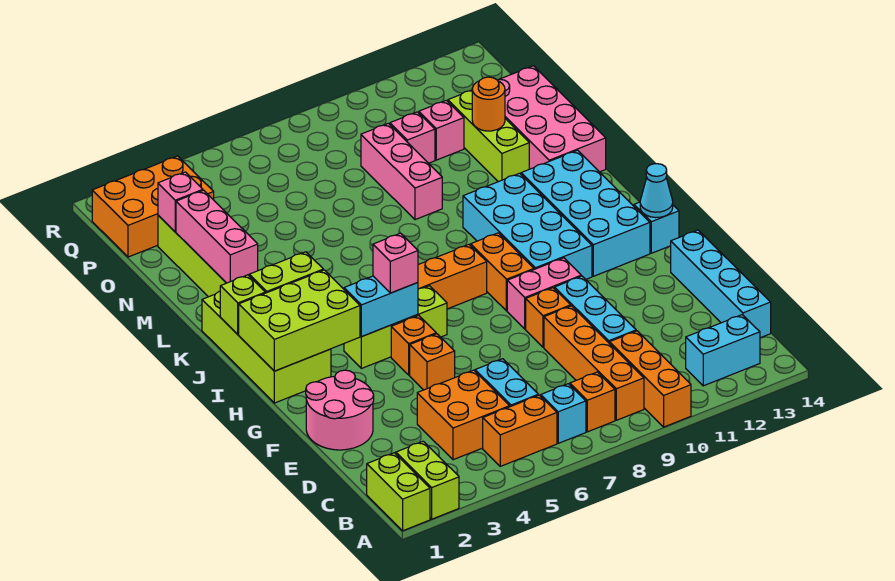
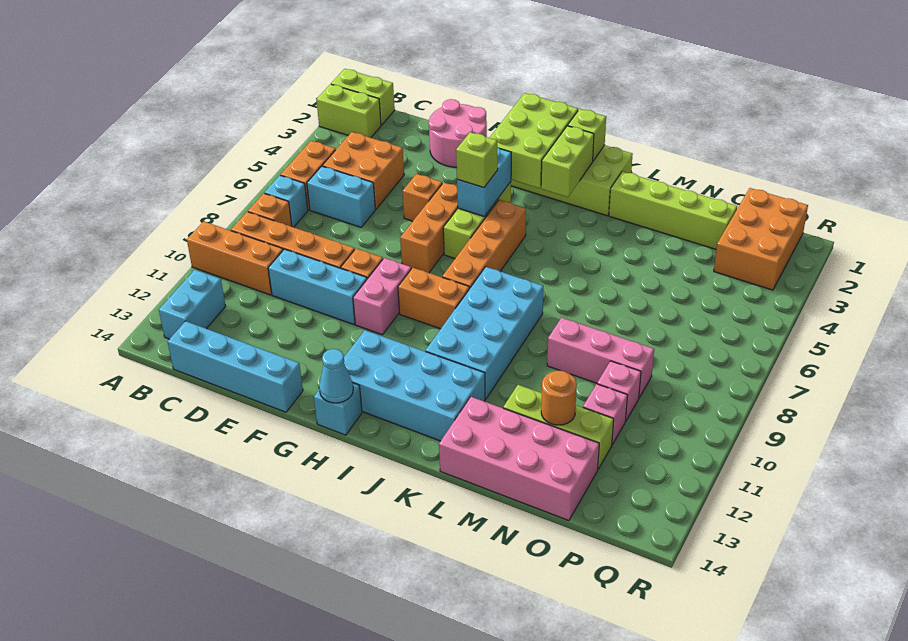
orange 1x1 brick [391,316,436,375] -> orange 1x3 brick [400,182,458,273]
pink 1x1 brick [373,233,418,293] -> lime 1x1 brick [456,132,498,188]
cyan 2x4 brick [463,173,592,279] -> cyan 2x4 brick turned to [425,267,543,399]
pink 1x3 brick [176,190,258,283] -> none
pink 1x1 brick [158,172,203,232] -> none

